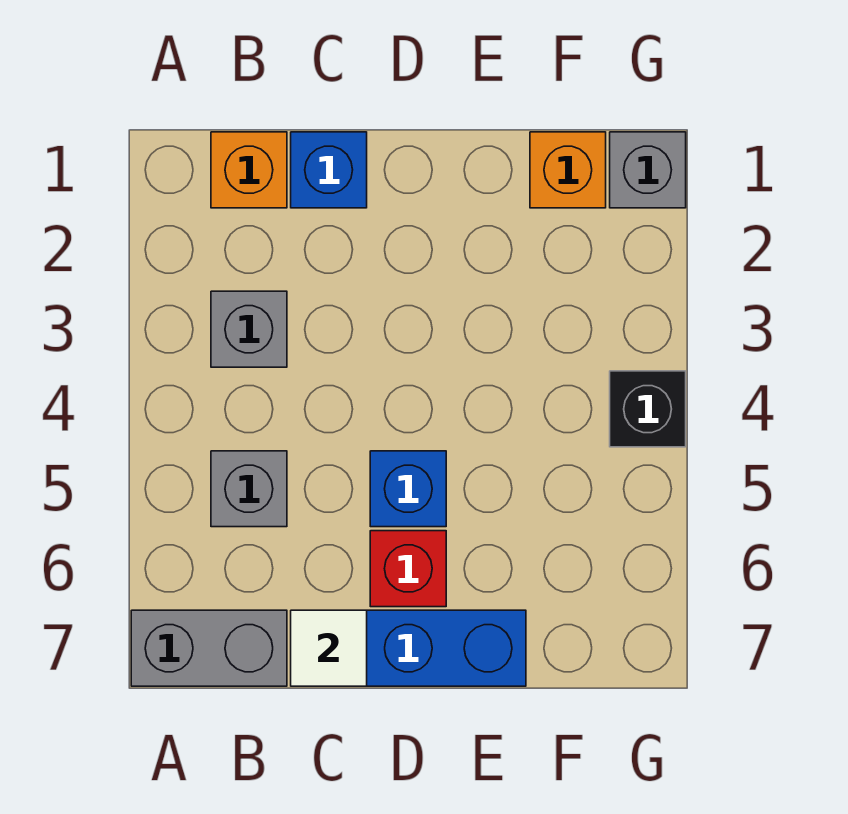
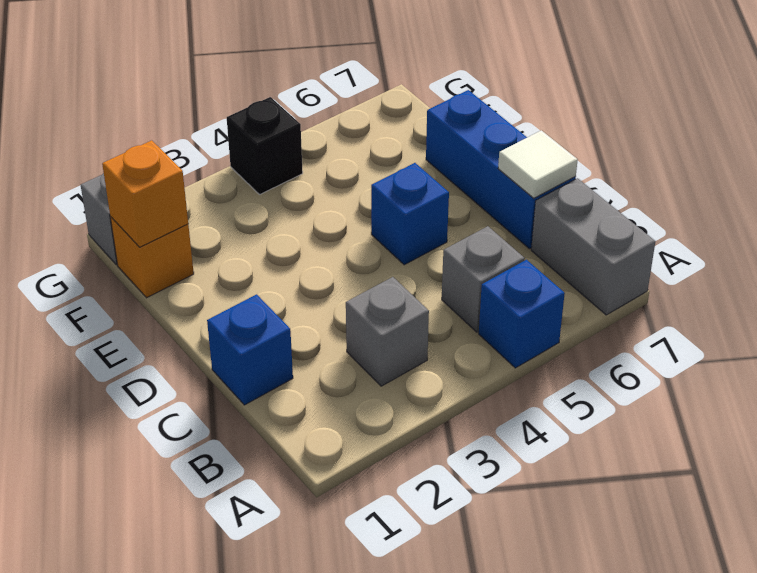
none -> blue 1x1 brick [479,260,565,368]
orange 1x1 brick [211,132,287,208] -> orange 1x1 brick moved to [102,140,188,247]
red 1x1 brick [370,531,446,607] -> none

